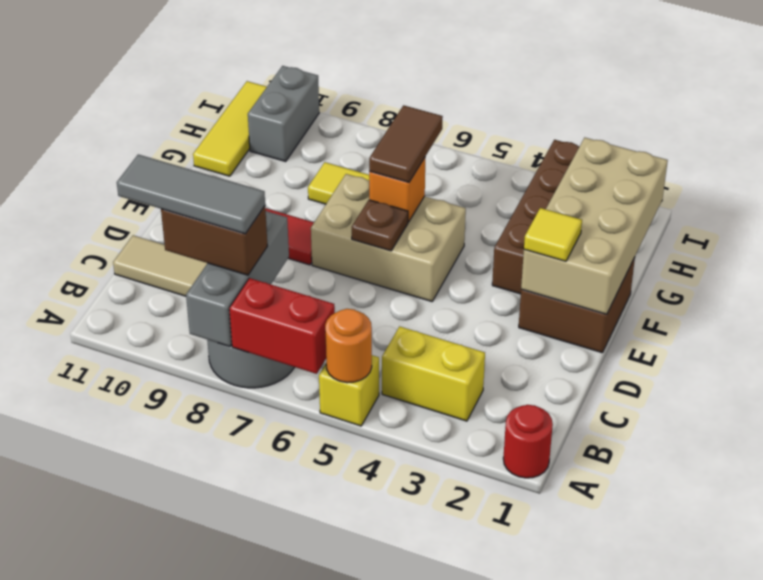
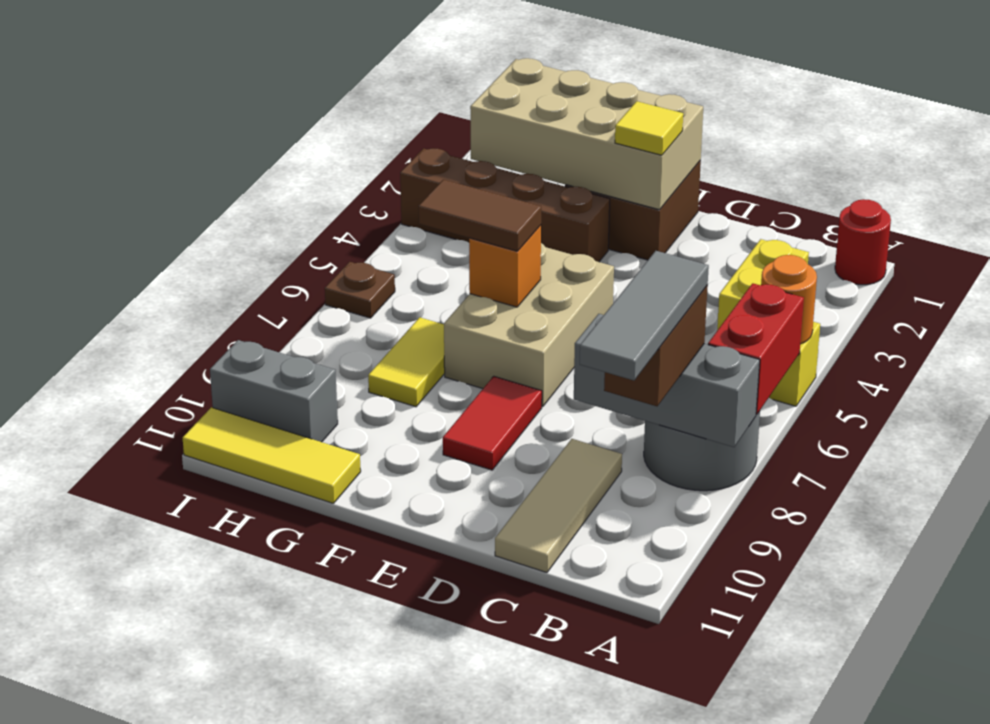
brown 1x1 plate [352,200,408,251] -> brown 1x1 plate moved to [325,262,395,318]

